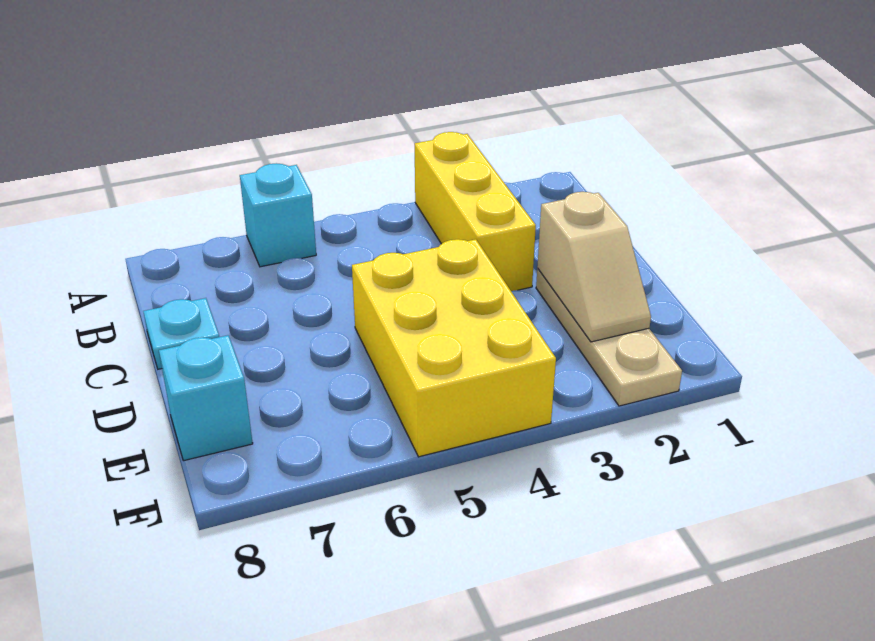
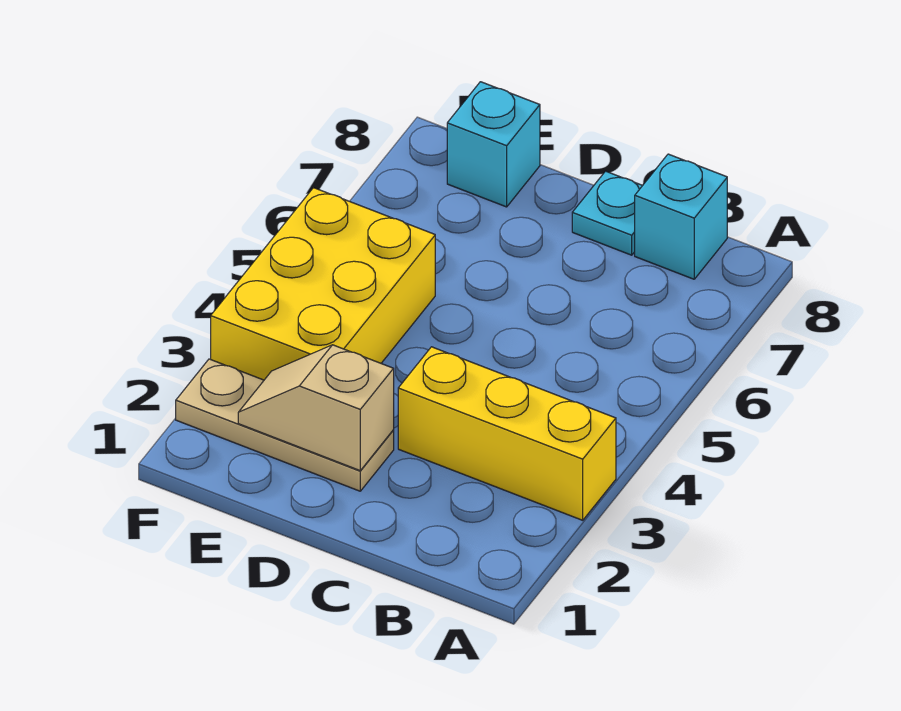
cyan 1x1 brick [240,163,316,267] -> cyan 1x1 brick moved to [635,154,727,279]
yellow 2x3 brick [352,239,556,457] -> yellow 2x3 brick turned to [211,188,435,380]

